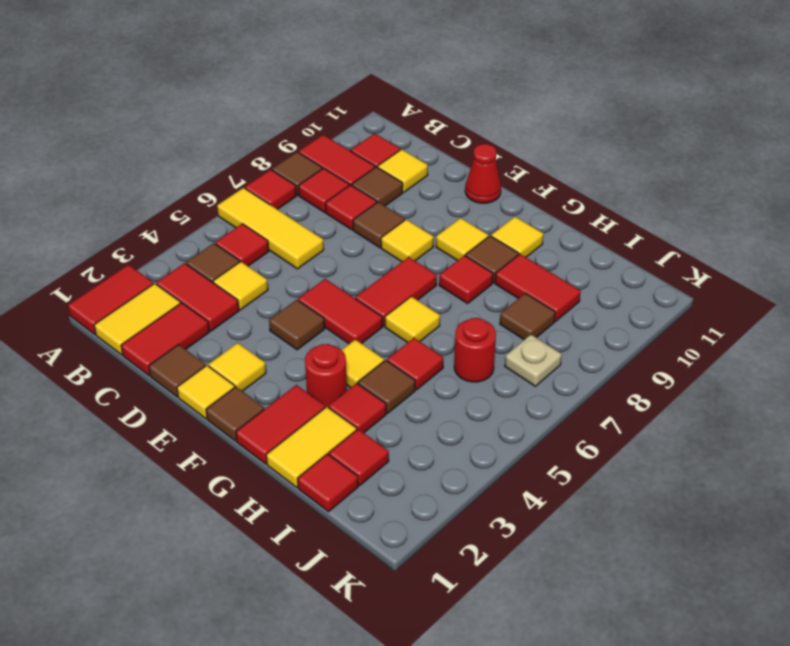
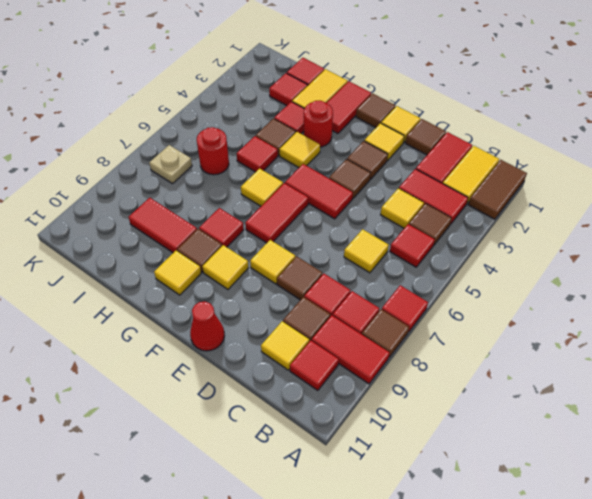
red 1x2 tile [68,265,154,334] -> brown 1x2 tile [468,160,527,219]
yellow 1x3 tile [217,188,324,269] -> yellow 1x1 tile [344,229,389,273]
brown 1x1 tile [500,293,555,340] -> brown 1x1 tile moved to [347,141,388,179]

